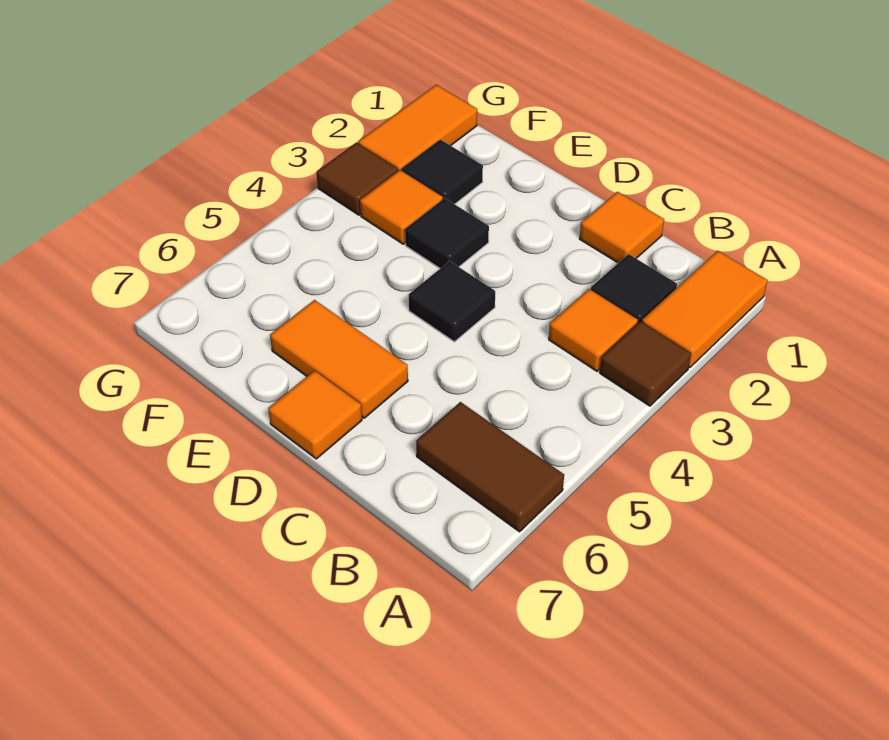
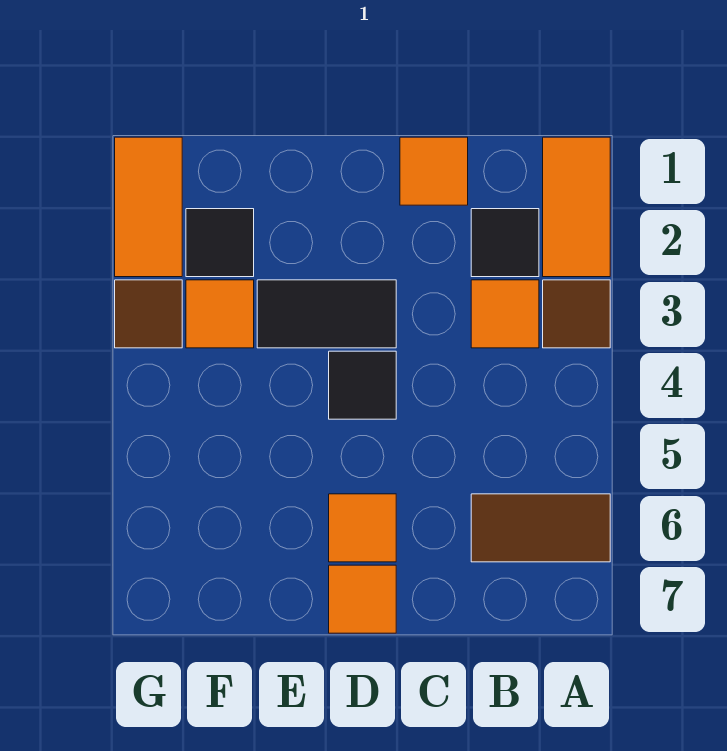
orange 1x2 tile [270,300,408,418] -> orange 1x1 tile [329,494,396,562]
black 1x1 tile [405,198,489,268] -> black 1x2 tile [257,280,396,348]

